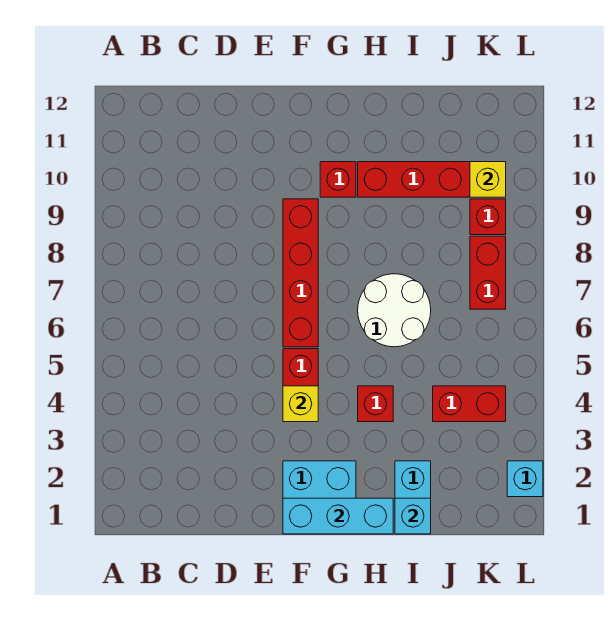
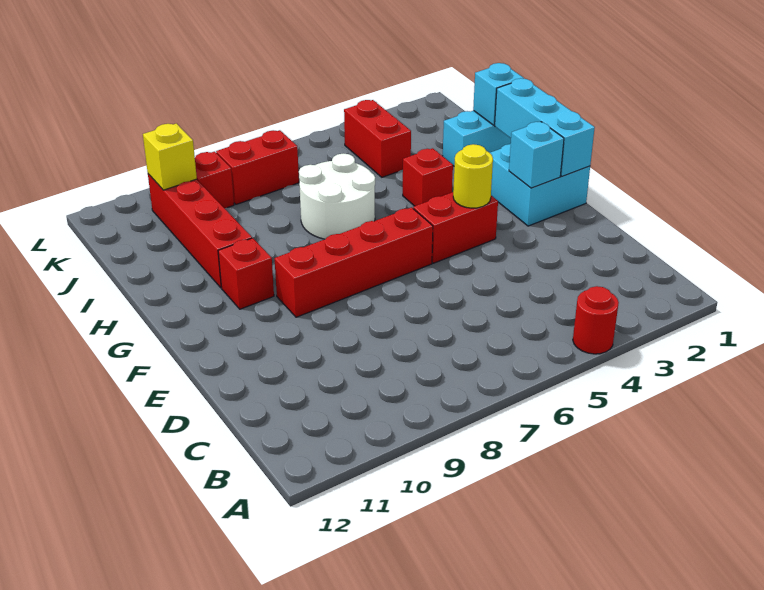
none -> red 1x1 round brick [573,286,619,354]
yellow 1x1 brick [283,386,318,422] -> yellow 1x1 round brick [453,144,493,208]
cyan 1x1 brick [507,461,543,497] -> cyan 1x1 brick moved to [509,122,564,188]

